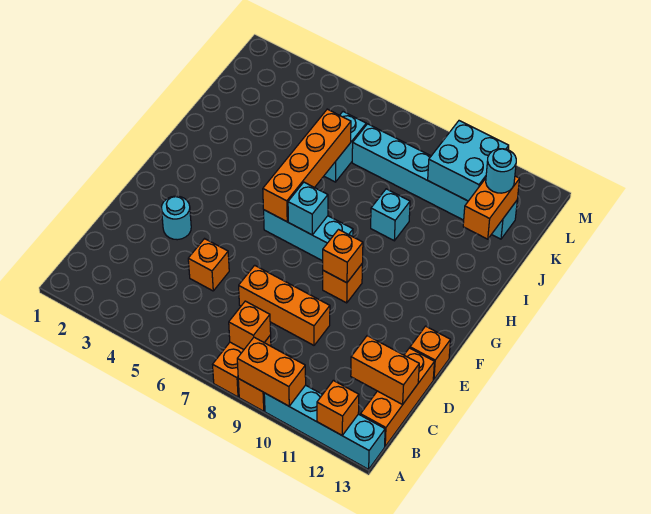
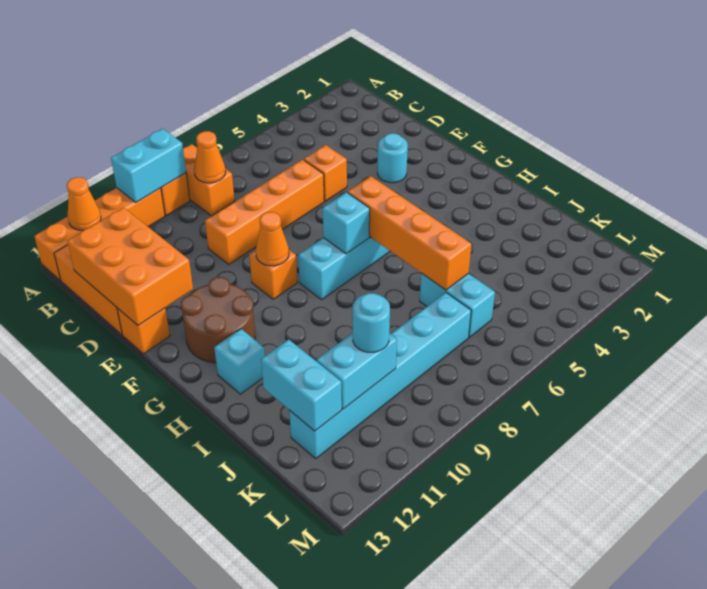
orange 1x2 brick [237,337,306,406] -> cyan 1x2 brick [111,129,186,202]
cyan 1x4 brick [264,385,385,469] -> orange 1x4 brick [34,188,165,280]
orange 1x1 brick [317,380,359,435] -> orange 1x1 cone [67,177,101,230]
orange 1x1 brick [229,301,271,350] -> orange 1x1 cone [194,131,226,183]
orange 1x2 brick [351,336,419,404] -> orange 2x3 brick [67,207,193,325]
orange 1x3 brick [239,265,330,345] -> orange 1x4 brick [205,159,324,264]
orange 1x1 brick [323,230,363,283] -> orange 1x1 cone [256,212,289,266]
none -> brown 2x2 round brick [181,277,255,363]
cyan 1x1 brick [371,189,410,241] -> cyan 1x1 brick moved to [214,329,265,394]
orange 1x2 brick [463,176,520,239] -> cyan 1x2 brick [261,339,342,431]
cyan 2x2 brick [428,121,509,201] -> cyan 1x2 brick [317,333,397,409]
cyan 1x1 round brick [486,149,516,193] -> cyan 1x1 round brick moved to [353,293,390,352]

